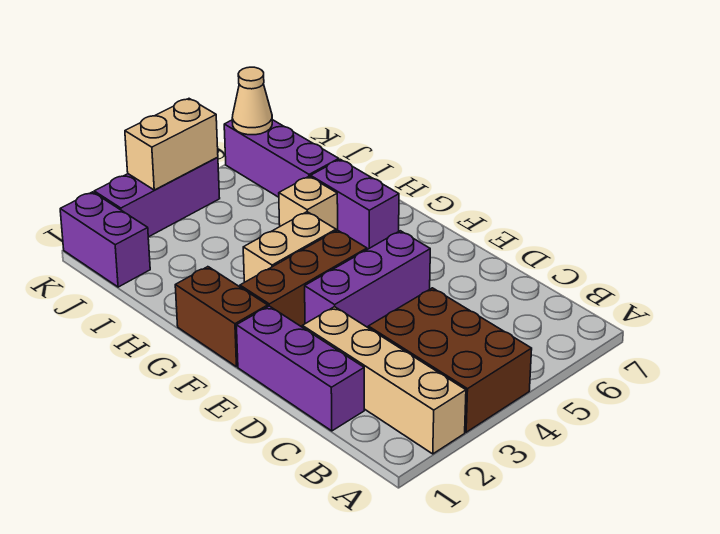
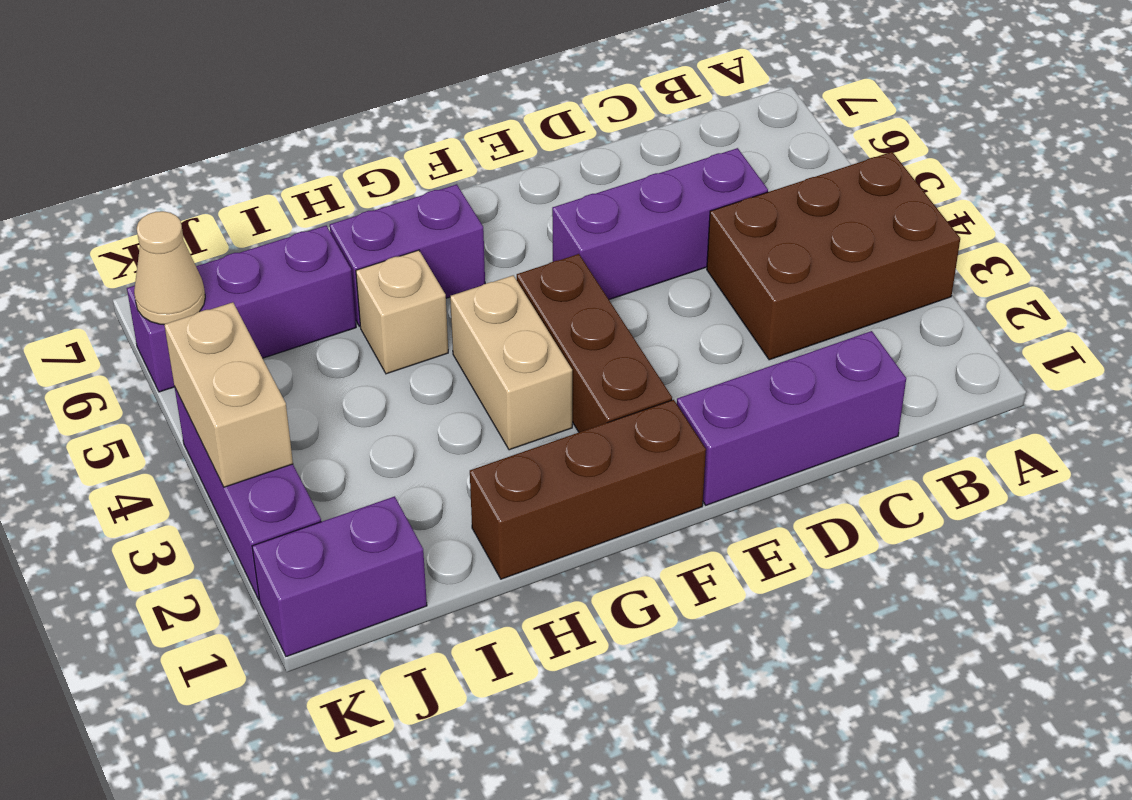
tan 1x4 brick [302,307,466,454] -> none
purple 1x3 brick [305,231,430,327] -> purple 1x3 brick turned to [552,148,768,300]
brown 1x2 brick [175,267,268,367] -> brown 1x3 brick [470,400,706,579]

